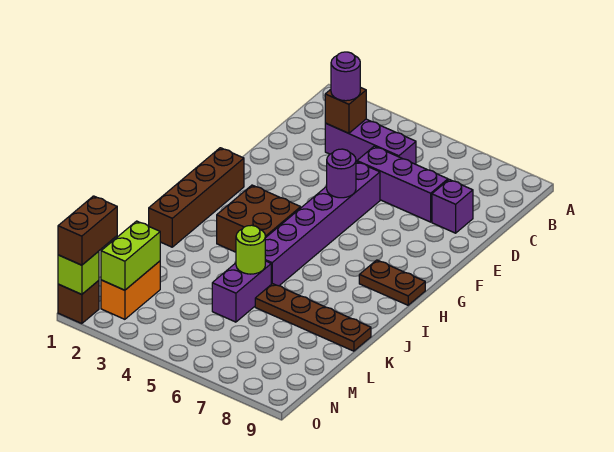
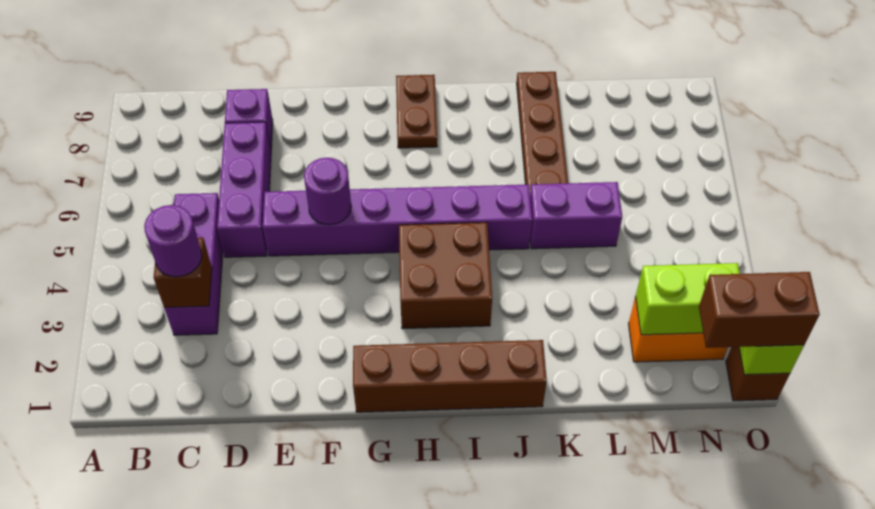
lime 1x1 round brick [236,225,265,274] -> none

